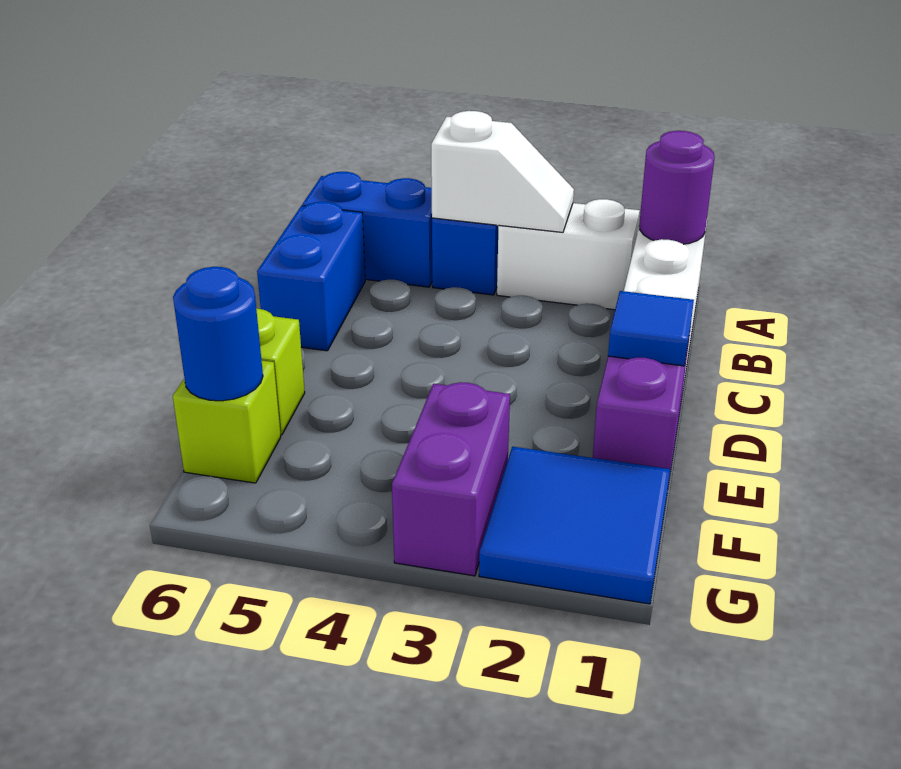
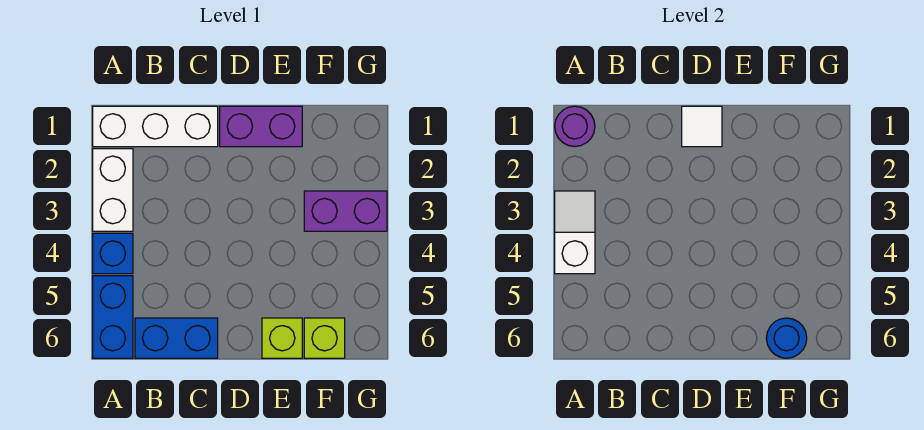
blue 1x1 tile [608,291,694,366] -> white 1x1 tile [682,106,722,147]
blue 2x2 tile [479,447,670,604] -> none

